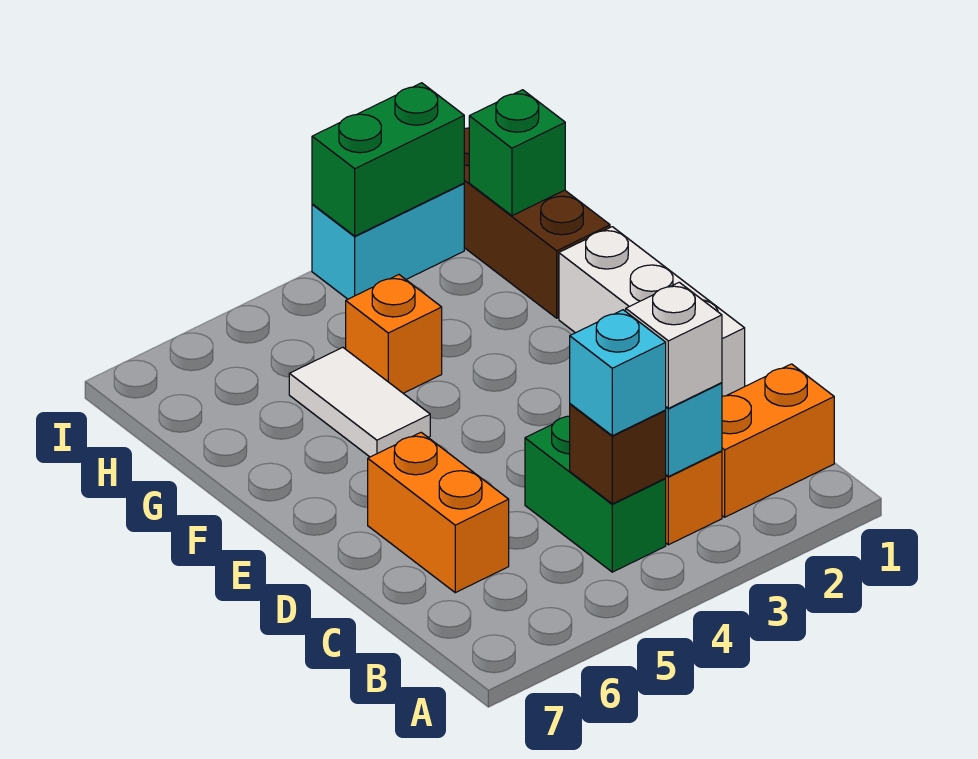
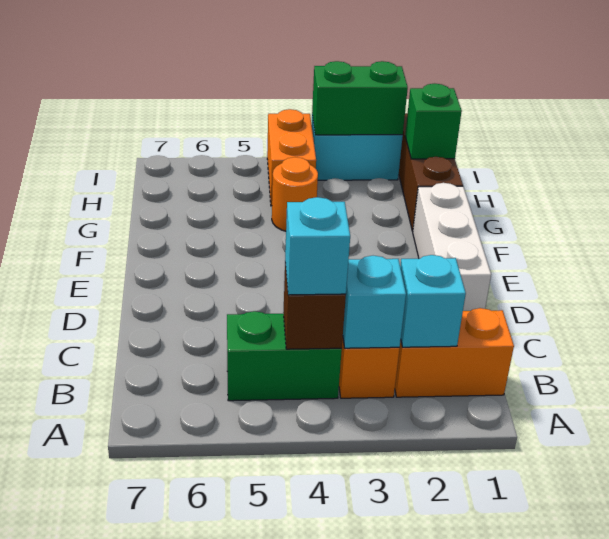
none -> cyan 1x1 brick [400,255,466,347]
white 1x1 brick [626,282,722,408] -> none
green 1x2 brick [525,416,666,572] -> green 1x2 brick turned to [227,311,342,401]
orange 1x2 brick [368,432,509,593] -> orange 1x2 brick moved to [267,109,316,206]
white 1x2 tile [289,347,430,457] -> none
orange 1x1 brick [346,275,442,393] -> orange 1x1 round brick [272,157,318,231]

